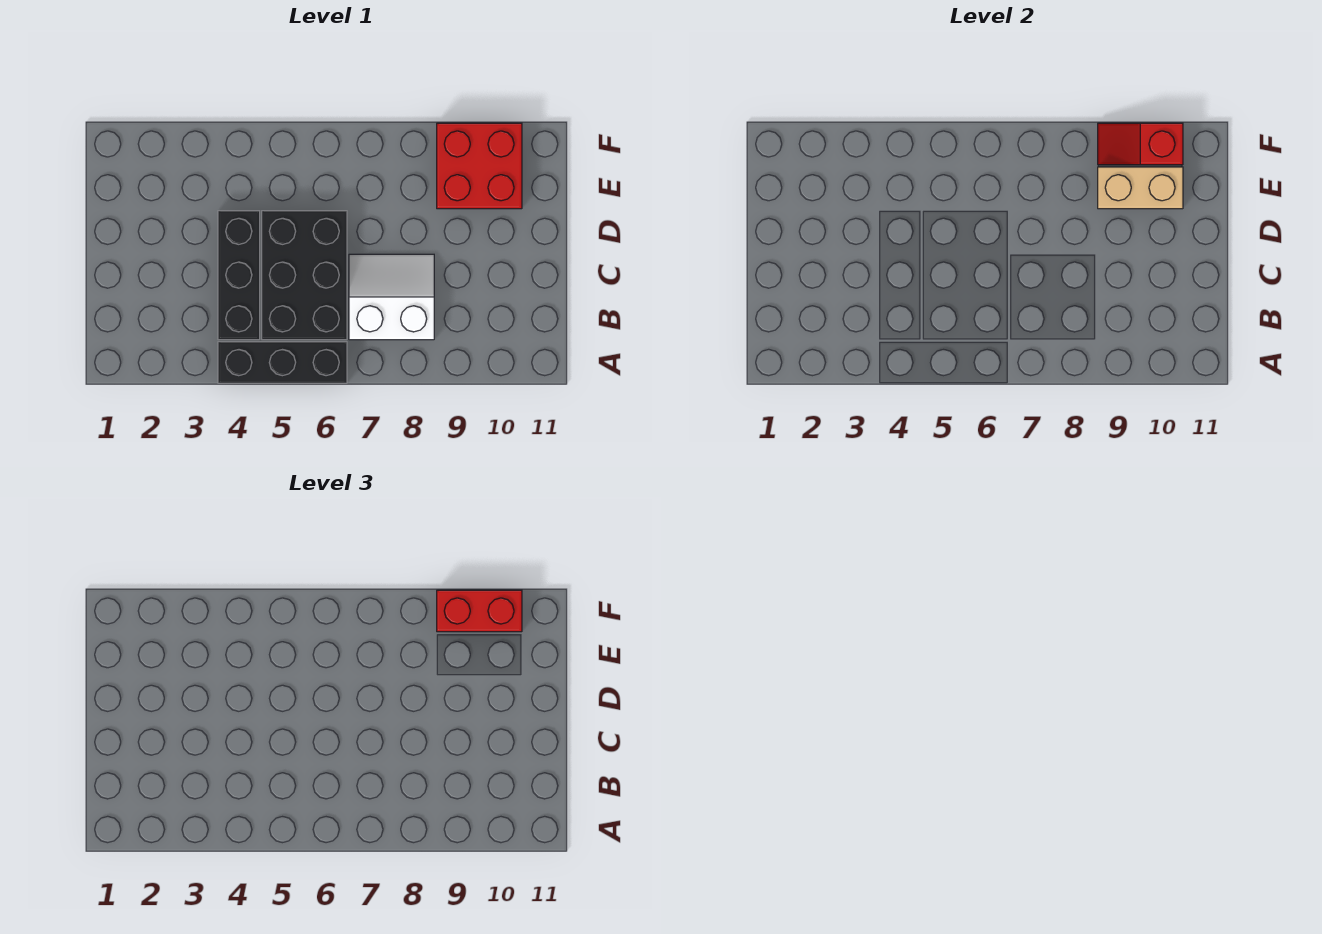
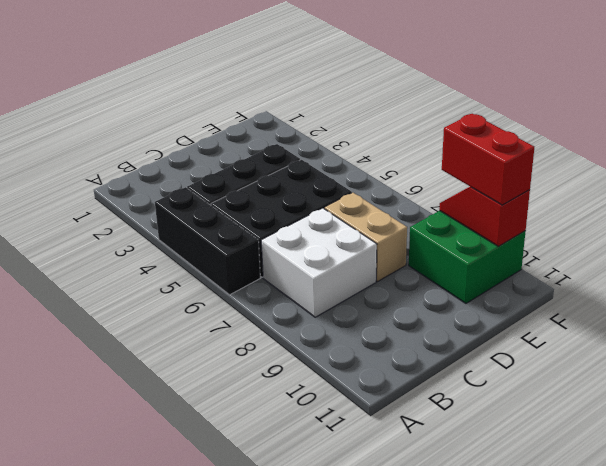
white 2x2 slope [349,254,434,340] -> white 2x2 brick [261,208,377,317]
red 2x2 brick [437,123,522,209] -> green 2x2 brick [409,211,526,303]
tan 1x2 brick [1098,167,1183,209] -> tan 1x2 brick moved to [324,193,407,281]

